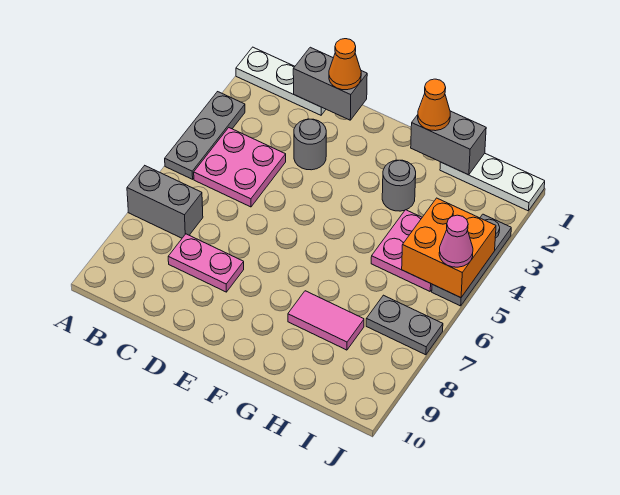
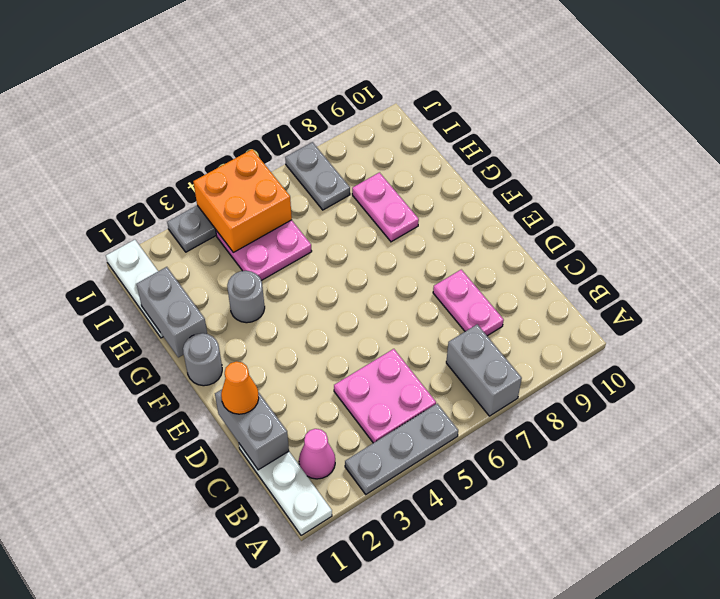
grey 1x1 round brick [294,119,326,170] -> grey 1x1 round brick moved to [183,333,222,386]
orange 1x1 cone [418,79,450,131] -> none
pink 1x2 tile [288,291,364,350] -> pink 1x2 plate [352,172,419,242]
pink 1x1 cone [439,215,473,267] -> pink 1x1 cone moved to [299,429,335,479]

